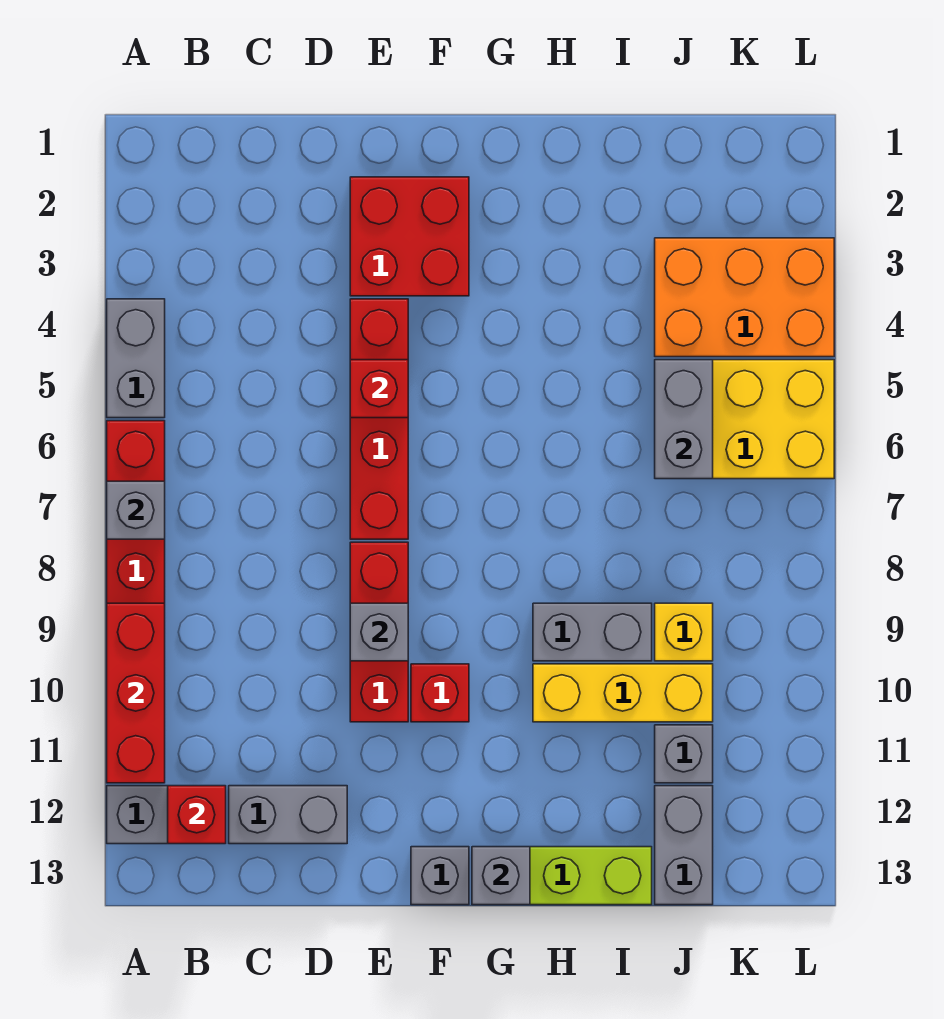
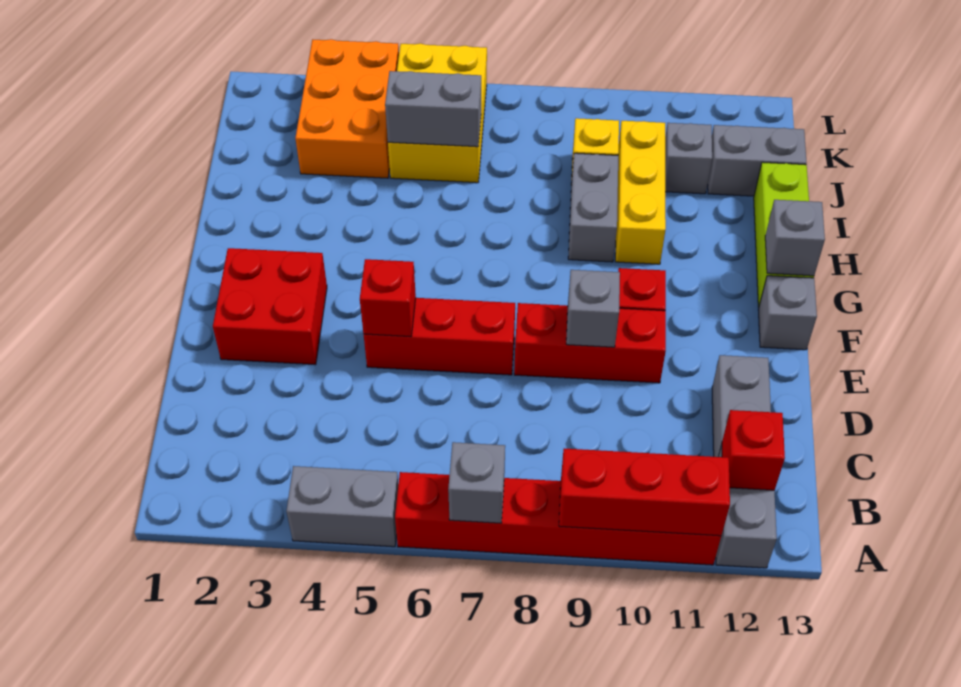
red 1x4 brick [350,299,408,539] -> red 1x3 brick [364,298,515,375]

